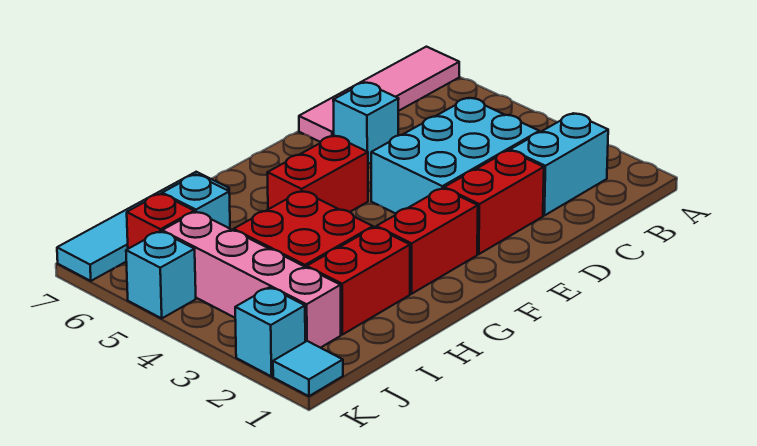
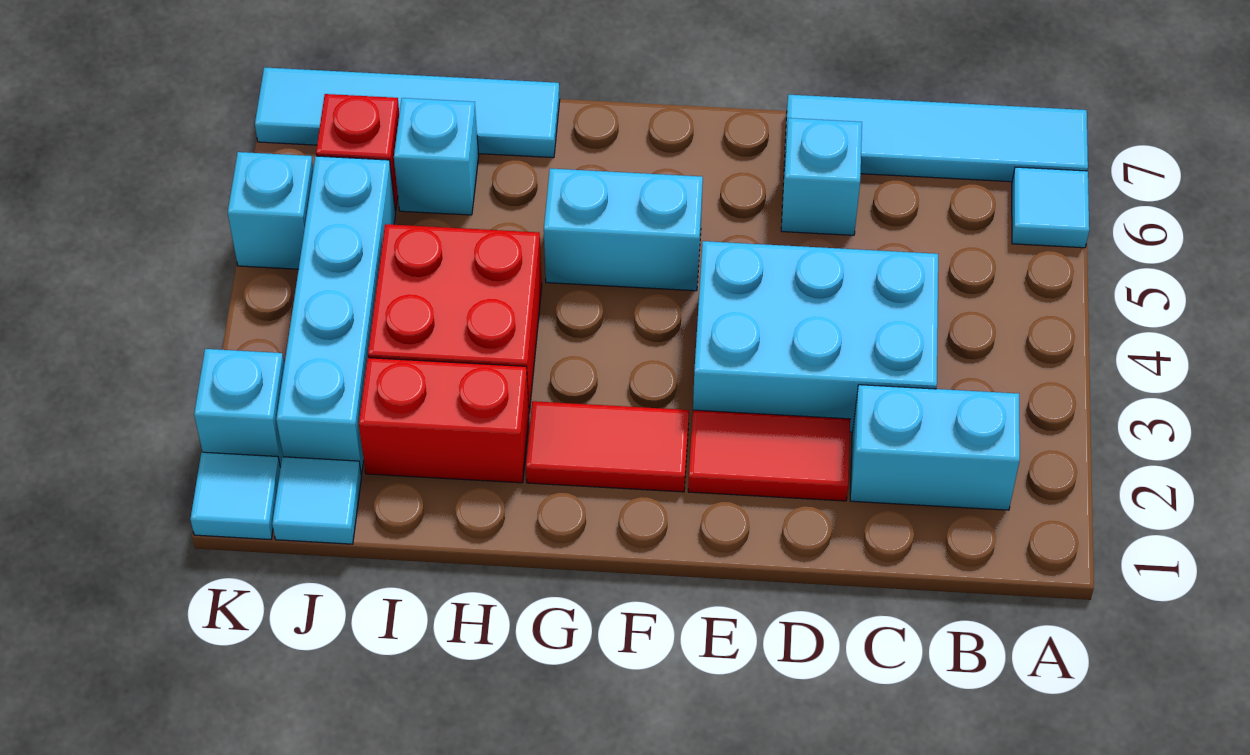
none -> cyan 1x1 tile [1012,167,1089,248]
pink 1x4 tile [299,47,459,142] -> cyan 1x4 tile [784,95,1088,182]
red 1x2 brick [444,150,544,254] -> red 1x2 tile [688,410,850,501]
red 1x2 brick [376,188,478,294] -> red 1x2 tile [526,401,689,492]
red 1x2 brick [267,136,368,212] -> cyan 1x2 brick [544,168,703,291]
none -> cyan 1x1 tile [272,457,361,544]
pink 1x4 brick [162,212,341,348] -> cyan 1x4 brick [276,156,395,474]

